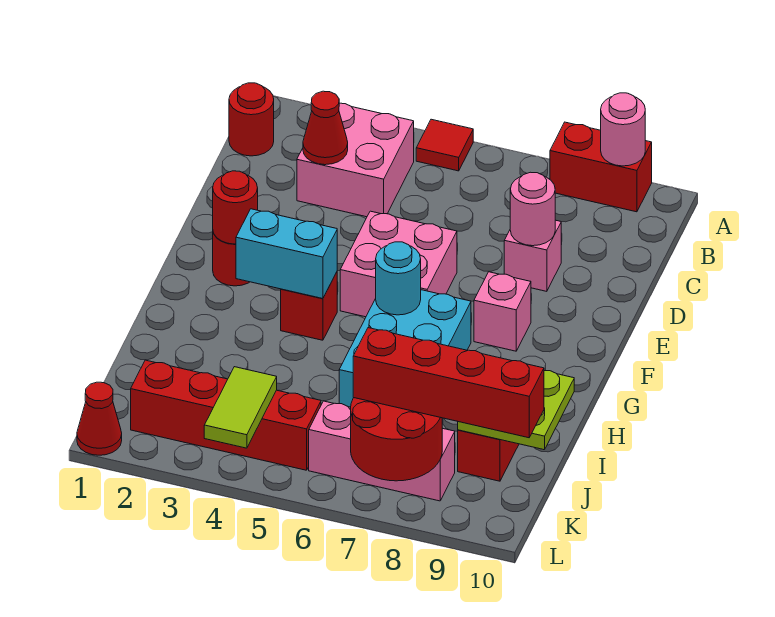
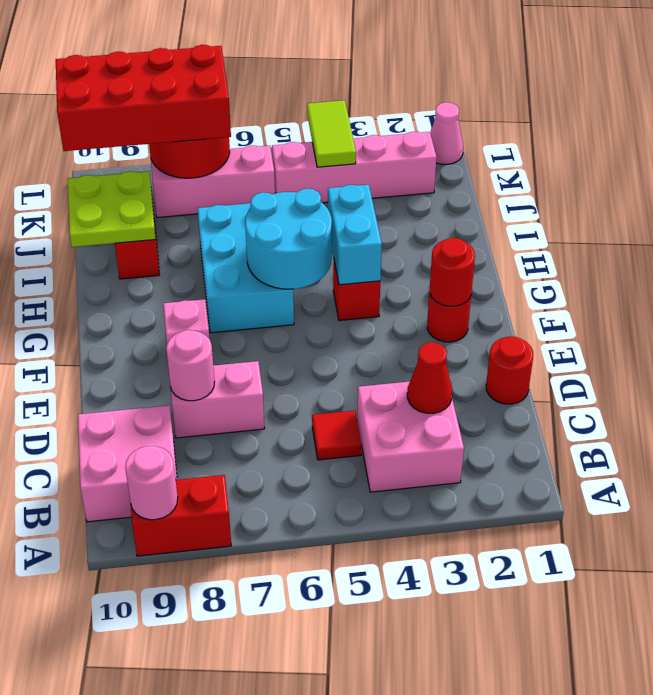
red 1x1 tile [416,119,473,171] -> red 1x1 tile moved to [312,411,361,460]
red 1x1 round brick [229,83,274,156] -> red 1x1 round brick moved to [486,336,533,404]
pink 1x1 brick [504,220,561,291] -> pink 1x2 brick [171,361,265,438]
pink 2x2 brick [340,211,457,317] -> pink 2x2 brick moved to [78,405,177,522]
cyan 1x2 brick [236,209,337,299] -> cyan 1x2 brick turned to [328,185,382,285]
cyan 1x1 round brick [376,242,421,315] -> cyan 2x2 round brick [245,189,332,289]
red 1x4 brick [131,360,321,470] -> pink 1x4 brick [272,132,437,203]
red 1x4 brick [353,328,544,438] -> red 2x4 brick [56,45,231,151]
red 1x1 cone [77,382,122,455] -> pink 1x1 cone [430,102,463,164]

